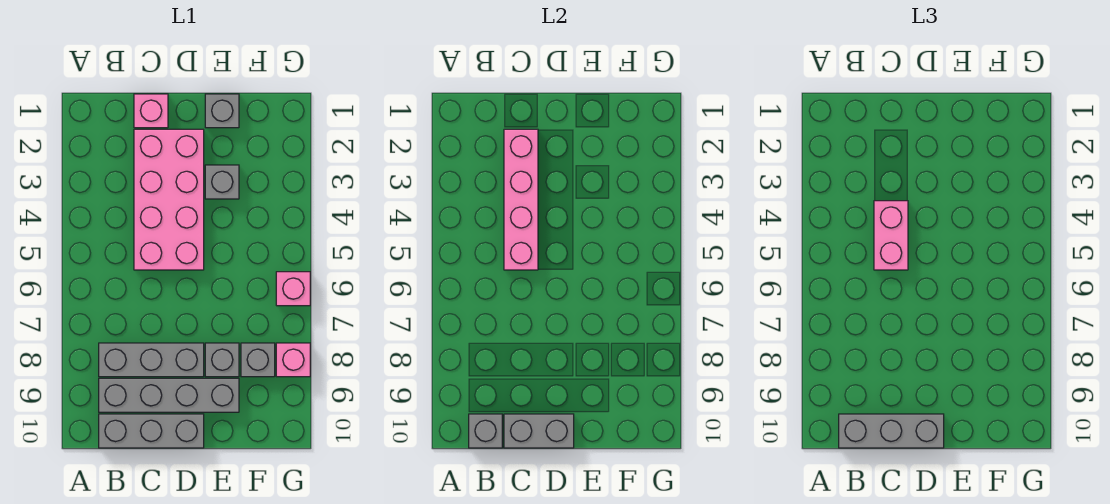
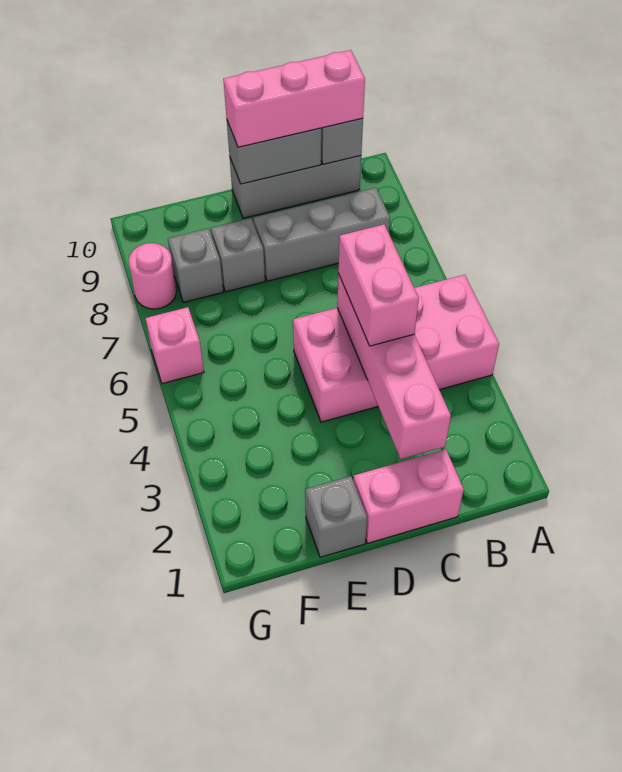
grey 1x4 brick [99,378,239,412] -> none
grey 1x3 brick [839,414,944,448] -> pink 1x3 brick [223,50,365,147]
pink 1x1 brick [134,94,168,128] -> pink 1x2 brick [353,449,464,543]
pink 2x4 brick [134,129,204,270] -> pink 2x4 brick turned to [293,275,499,422]
grey 1x1 brick [205,165,239,199] -> none
pink 1x1 brick [276,343,310,377] -> pink 1x1 round brick [129,243,176,309]

